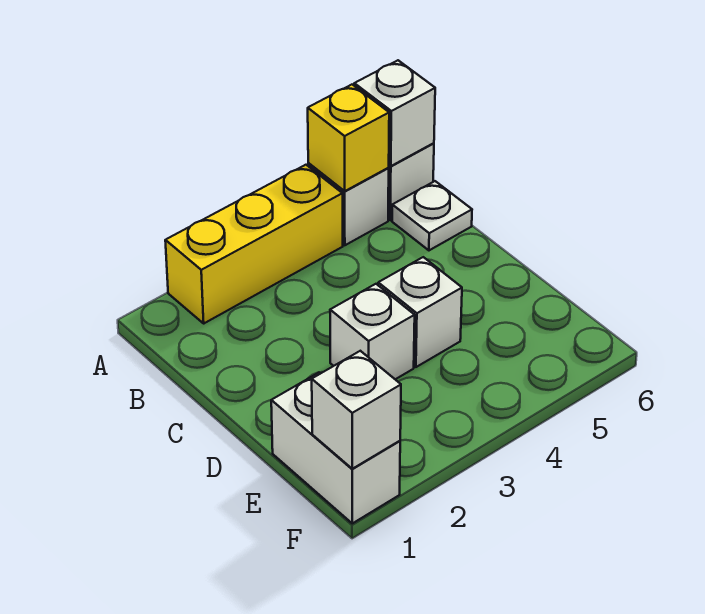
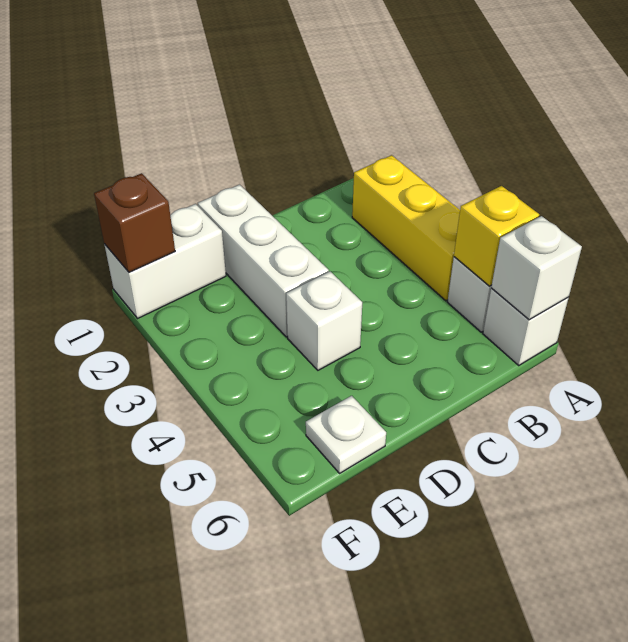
white 1x1 plate [392,181,472,250] -> white 1x1 plate moved to [306,396,386,473]
white 1x1 brick [330,284,415,379] -> white 1x3 brick [198,185,329,337]
white 1x1 brick [312,351,401,469] -> brown 1x1 brick [94,173,175,272]

